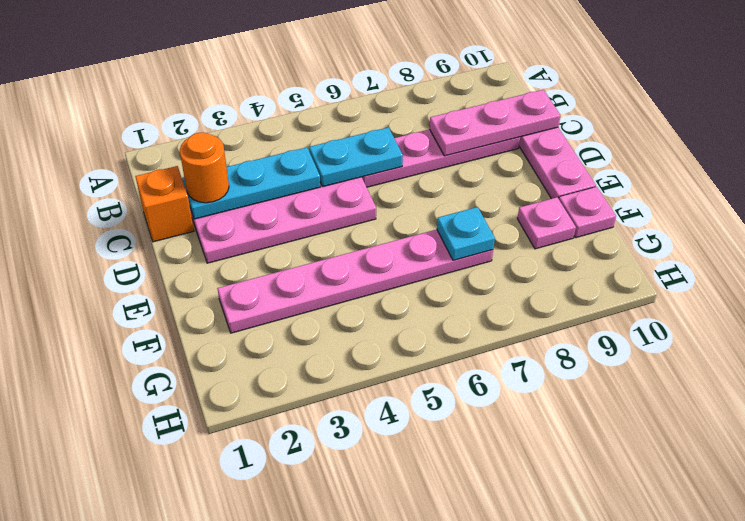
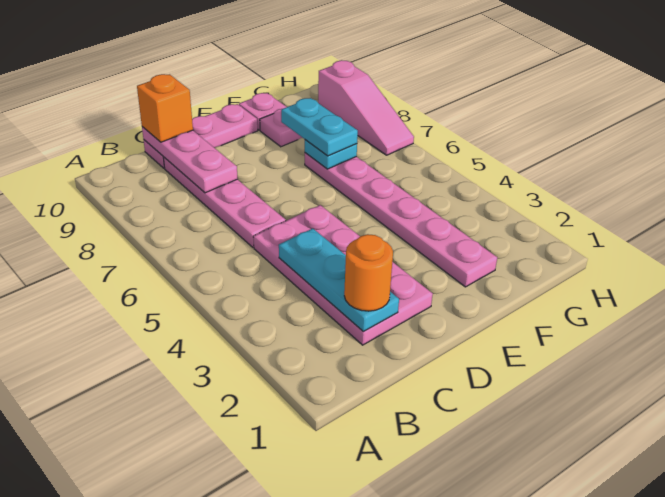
orange 1x1 brick [135,166,194,242] -> orange 1x1 brick moved to [137,74,193,142]
cyan 1x2 plate [309,127,403,187] -> cyan 1x2 plate moved to [281,98,358,156]
none -> pink 1x3 slope [318,60,414,155]

